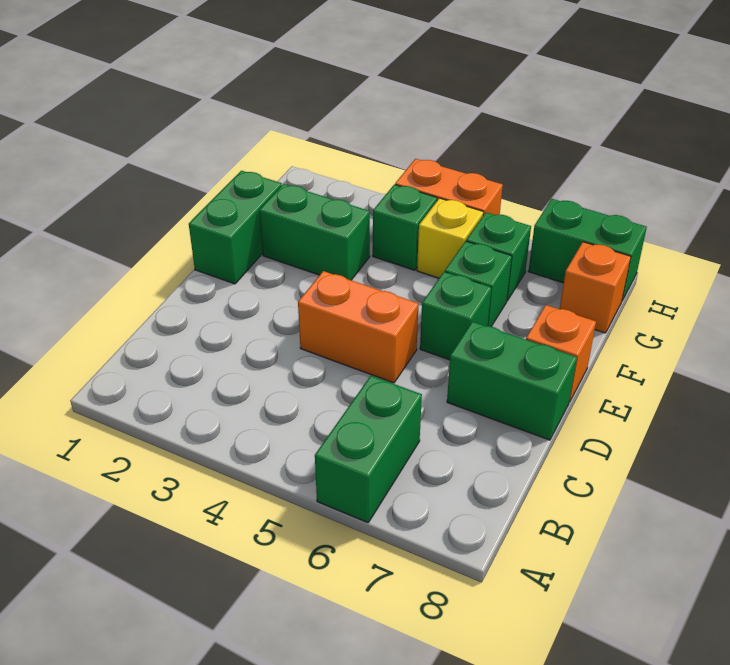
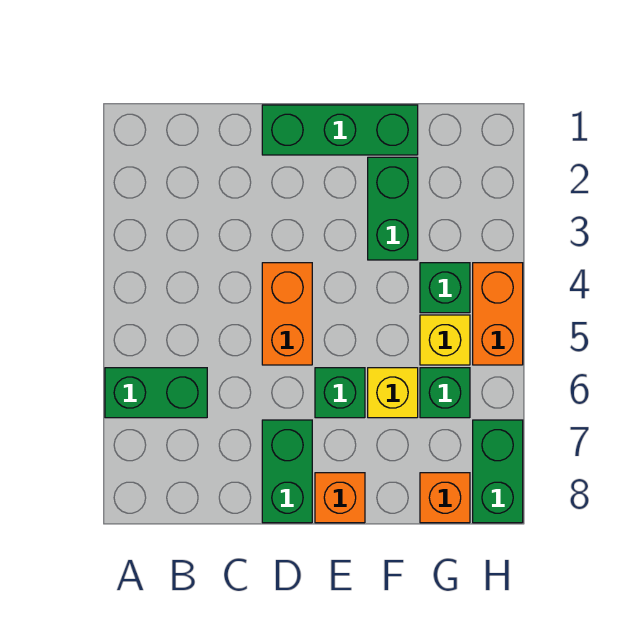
green 1x2 brick [189,171,282,284] -> green 1x3 brick [262,105,418,155]
green 1x1 brick [445,241,512,327] -> yellow 1x1 brick [368,368,418,418]

